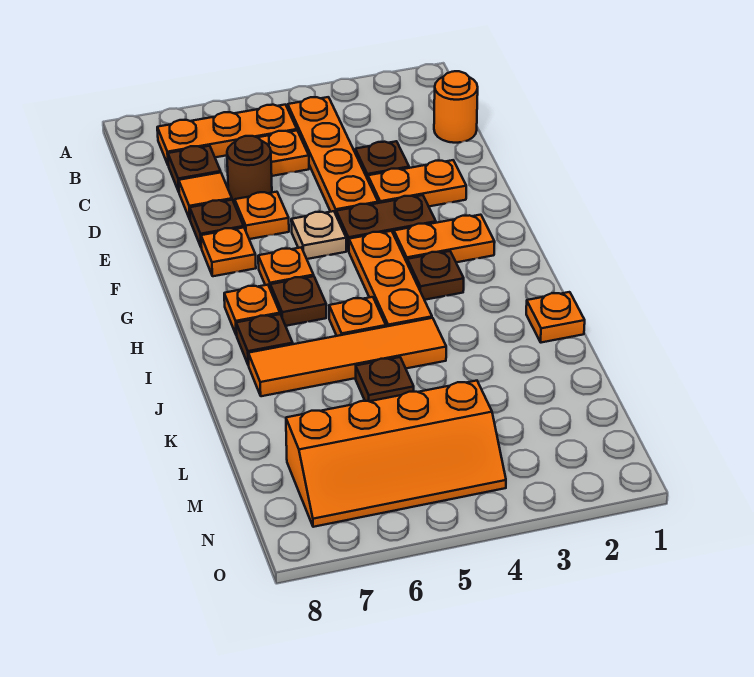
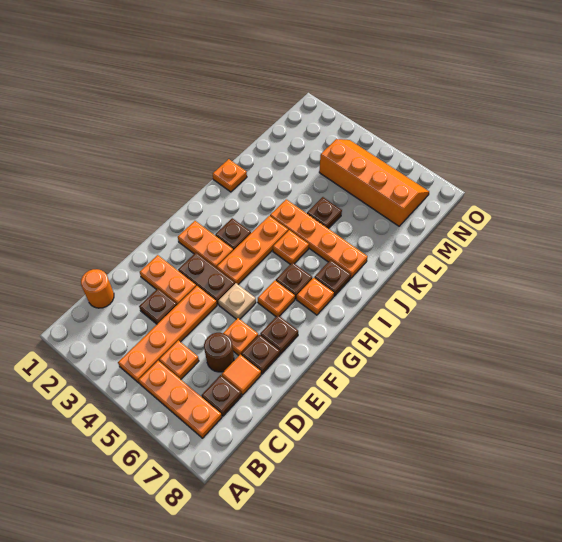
orange 1x1 plate [201,228,256,276] -> brown 1x1 plate [260,315,298,354]
orange 1x4 tile [248,318,446,396] -> orange 1x4 plate [270,199,368,278]

